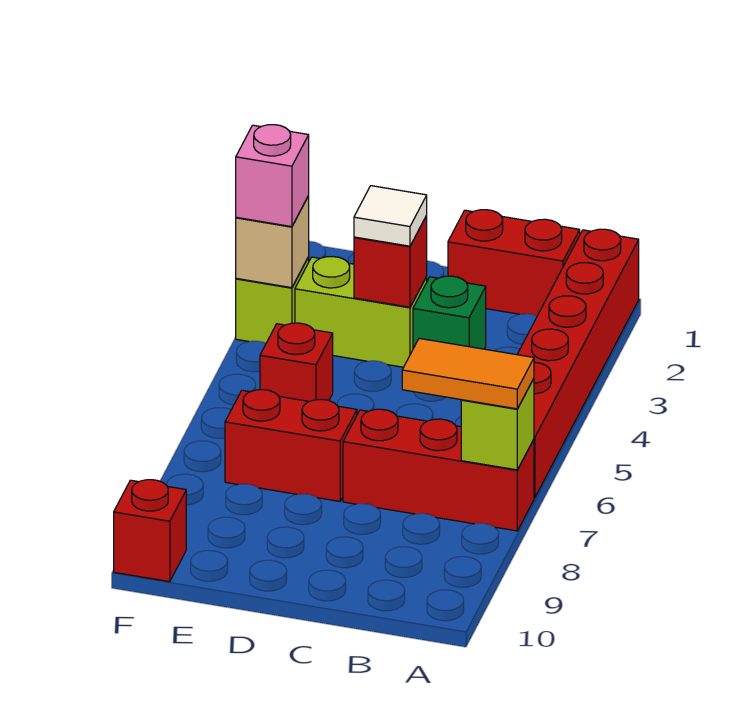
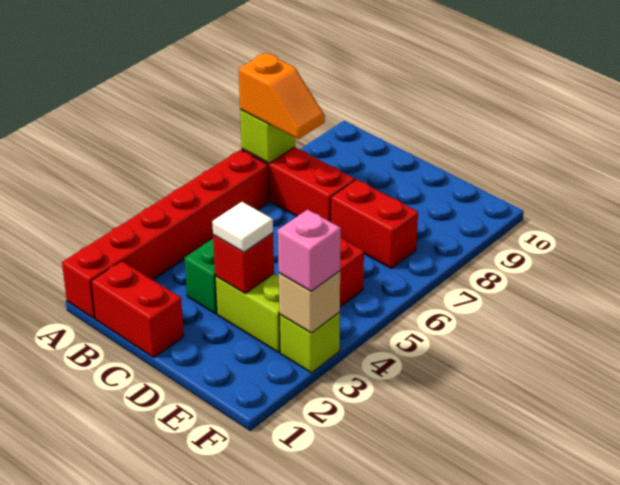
orange 1x2 tile [402,338,534,409] -> orange 1x2 slope [239,53,325,139]
red 1x1 brick [114,480,186,582] -> none

